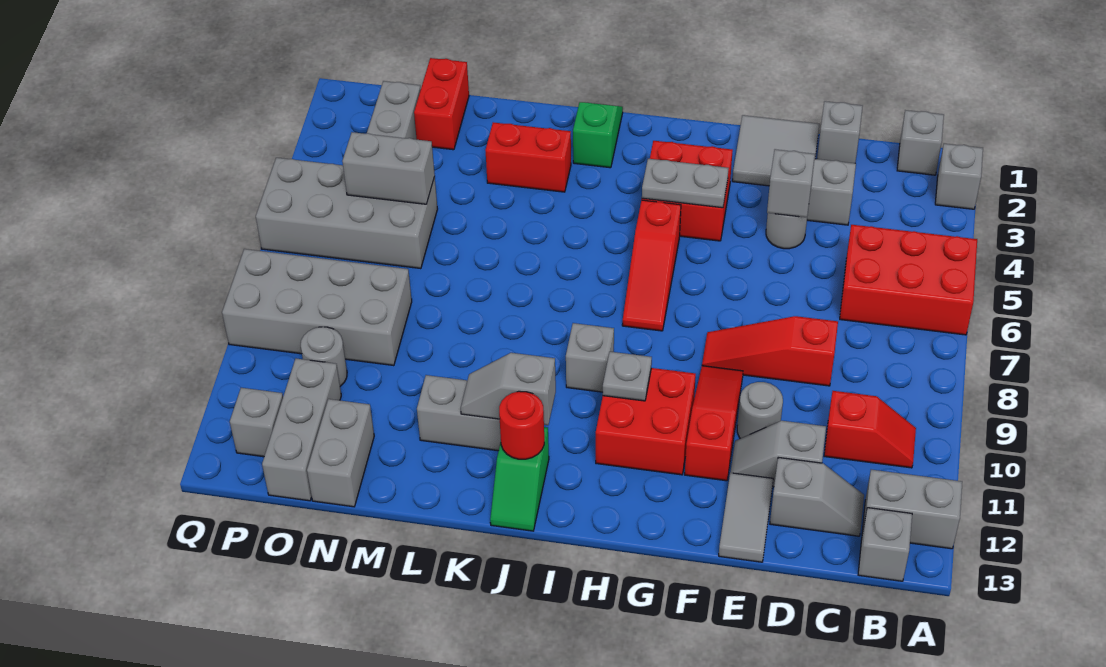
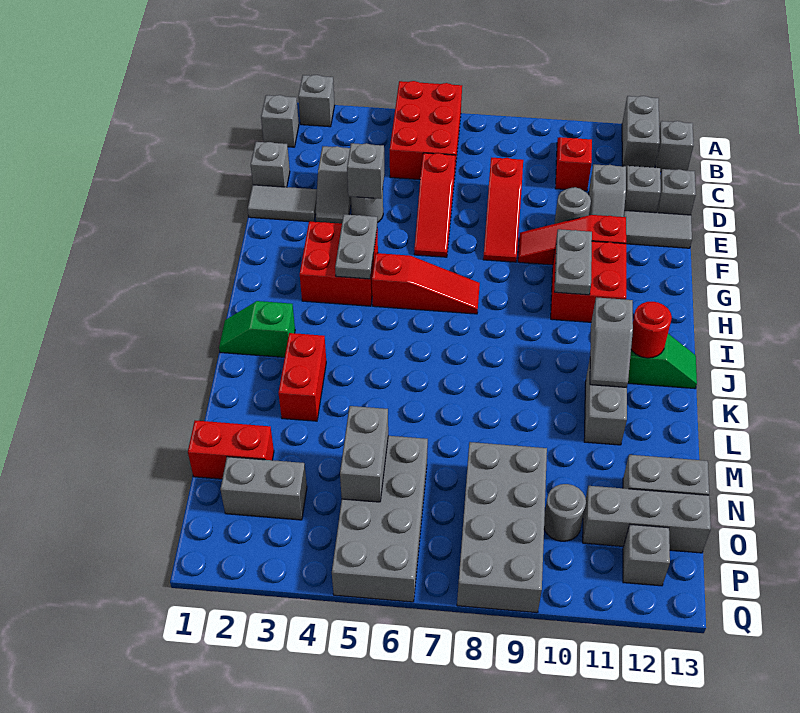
none -> red 1x3 slope [414,153,455,257]
grey 2x2 tile [732,115,820,186] -> grey 1x2 tile [248,185,317,222]
grey 1x1 plate [603,352,652,401] -> grey 1x2 plate [554,229,592,295]
grey 1x1 brick [566,323,614,392] -> grey 1x1 brick moved to [656,169,696,215]

